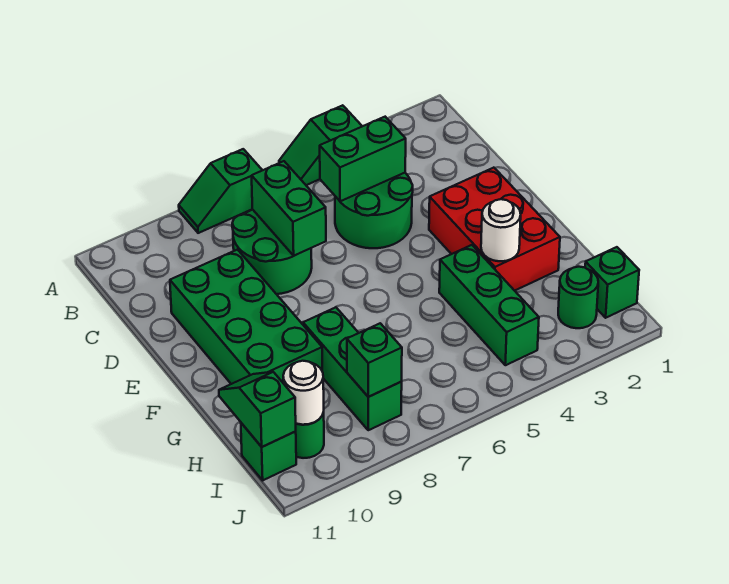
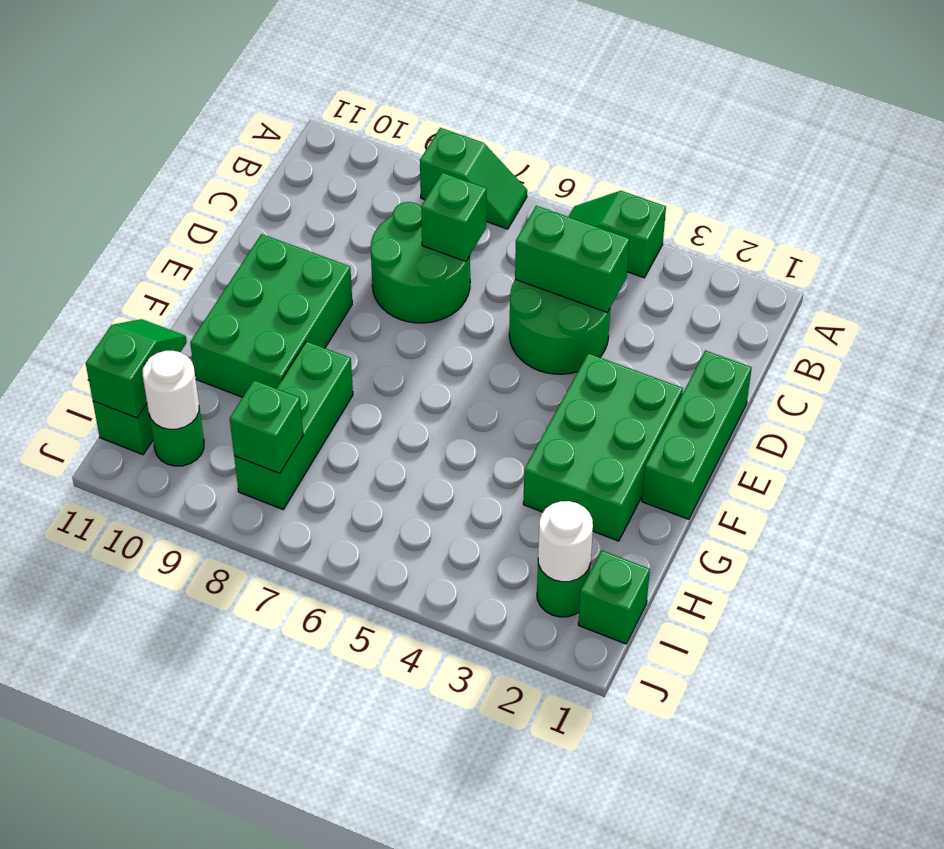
green 1x2 slope [179,149,262,233] -> green 1x2 slope turned to [420,128,527,229]
green 1x2 brick [252,161,326,256] -> green 1x1 brick [421,173,487,261]
green 2x4 brick [170,250,322,384] -> green 2x3 brick [190,234,352,397]
red 2x3 brick [429,168,560,291] -> green 2x3 brick [523,353,683,541]
white 1x1 round brick [481,199,521,261] -> white 1x1 round brick moved to [538,501,593,582]
green 1x3 brick [439,245,539,365] -> green 1x3 brick moved to [642,351,752,519]

